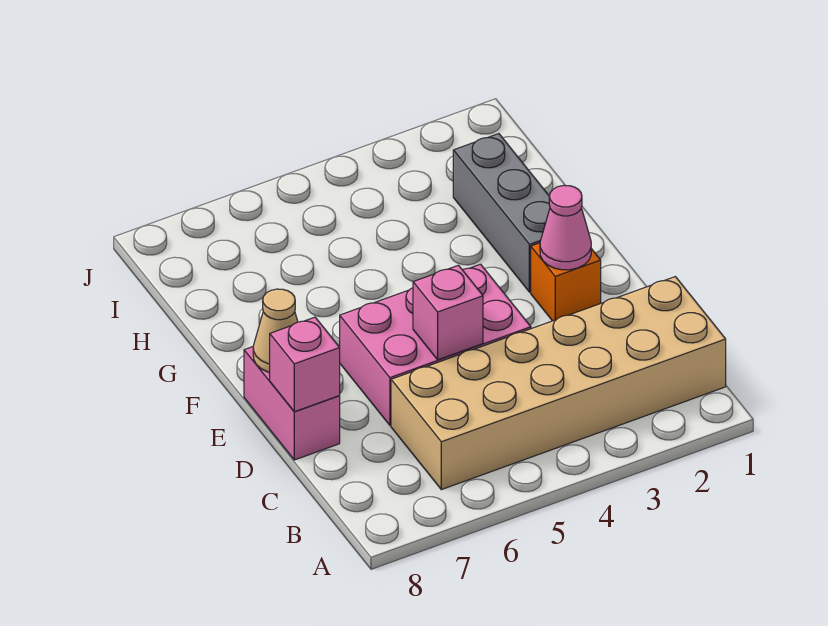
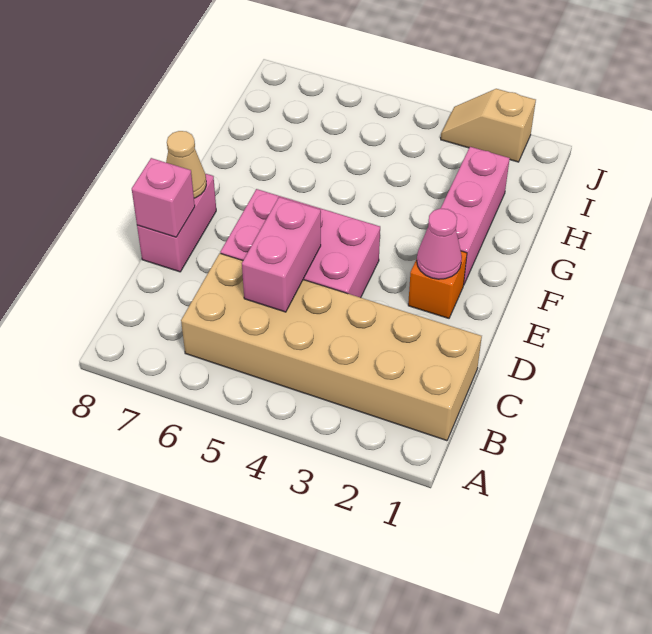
pink 1x1 brick [413,265,483,360] -> pink 1x2 brick [242,197,321,312]
grey 1x3 brick [453,134,550,292] -> pink 1x3 brick [441,147,510,284]
none -> tan 1x2 slope [441,89,536,162]

